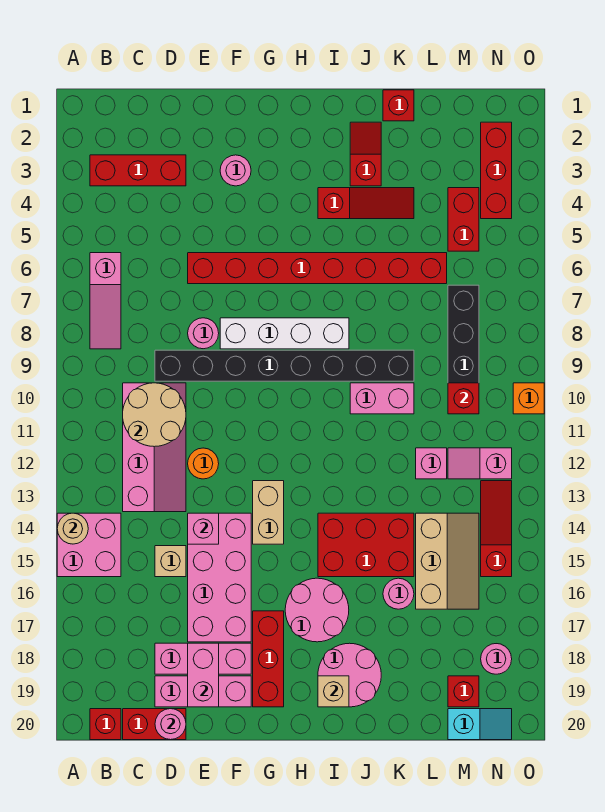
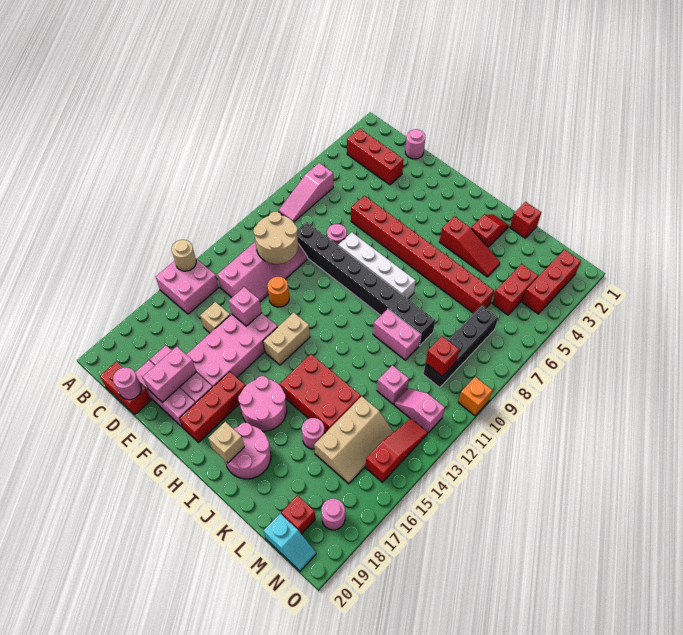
red 1x1 brick [90,709,121,740] -> none
pink 1x1 round brick [220,155,251,186] -> pink 1x1 round brick moved to [405,129,425,159]

